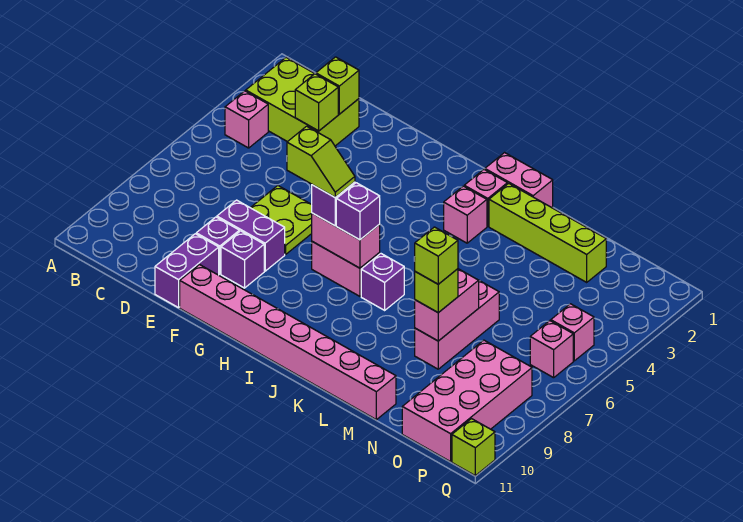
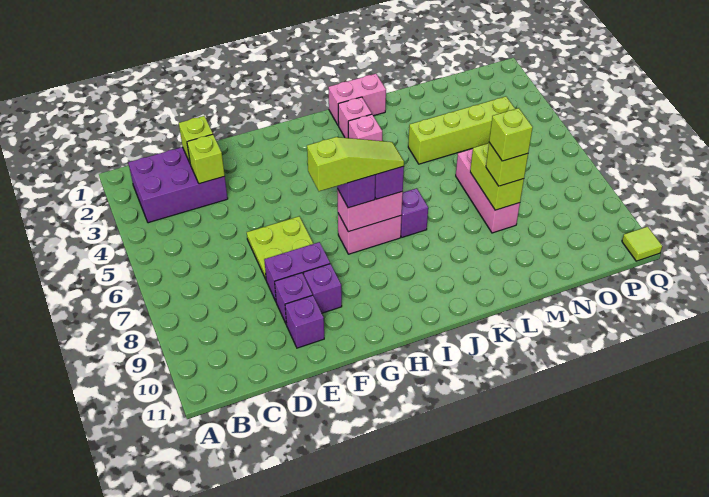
lime 2x3 brick [246,57,359,146] -> purple 2x3 brick [128,147,228,223]
pink 1x1 brick [225,91,268,148] -> none
purple 1x2 brick [155,234,219,308] -> purple 1x1 brick [285,295,324,348]
pink 1x8 brick [180,265,396,420] -> none
lime 1x2 slope [287,126,355,197] -> lime 1x3 slope [307,137,404,191]
lime 1x4 brick [489,183,606,282] -> lime 1x4 brick moved to [408,96,515,164]
pink 1x2 brick [415,269,479,341] -> lime 1x2 brick [470,143,524,210]
pink 2x4 brick [402,340,532,462] -> none
pink 1x1 brick [551,304,594,361] -> none
pink 1x1 brick [530,321,573,378] -> none
lime 1x1 brick [452,419,495,476] -> lime 1x1 tile [622,227,662,261]

